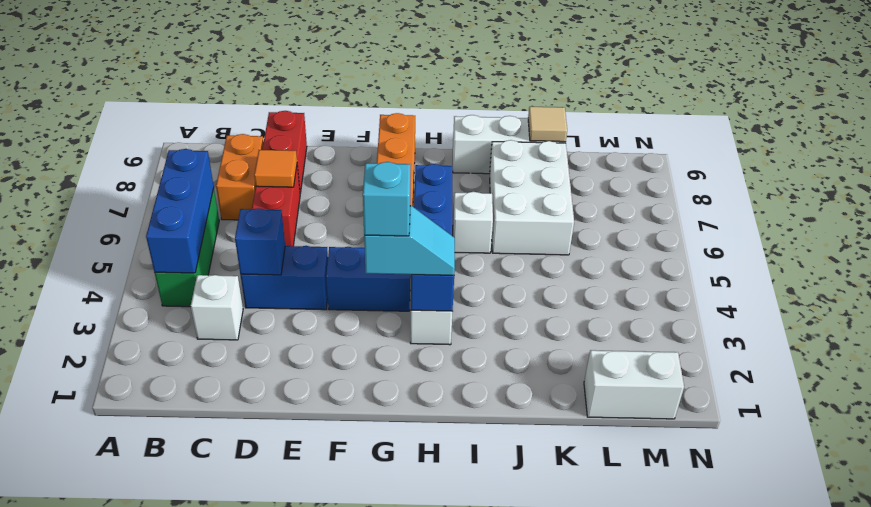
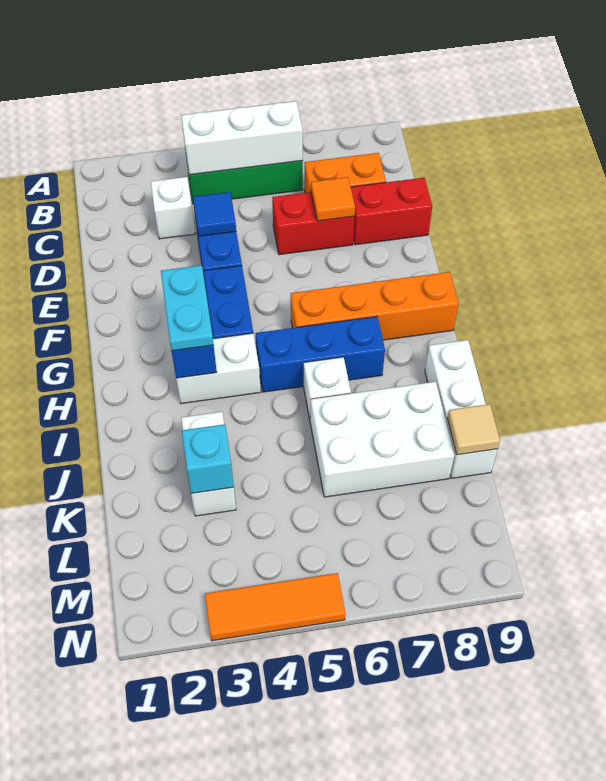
blue 1x3 brick [146,149,214,273] -> white 1x3 brick [181,101,303,175]
blue 1x1 brick [235,208,285,275] -> blue 1x1 tile [193,192,236,236]
cyan 1x2 slope [364,205,455,275] -> cyan 1x2 plate [161,265,214,351]
cyan 1x1 brick [363,162,410,236] -> cyan 1x1 brick moved to [182,424,234,493]
white 1x2 brick [584,350,684,419] -> white 1x2 brick moved to [181,412,236,516]
none -> orange 1x3 tile [205,573,346,641]

